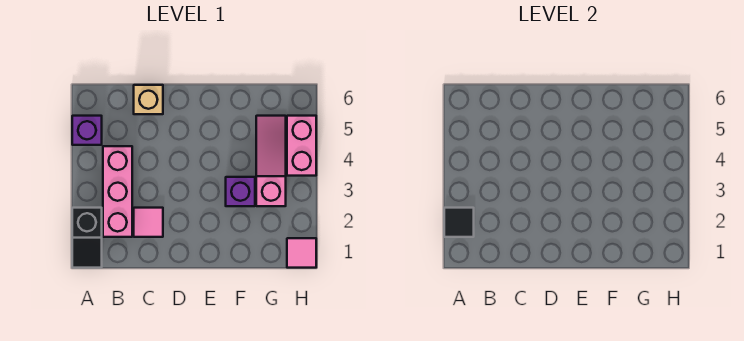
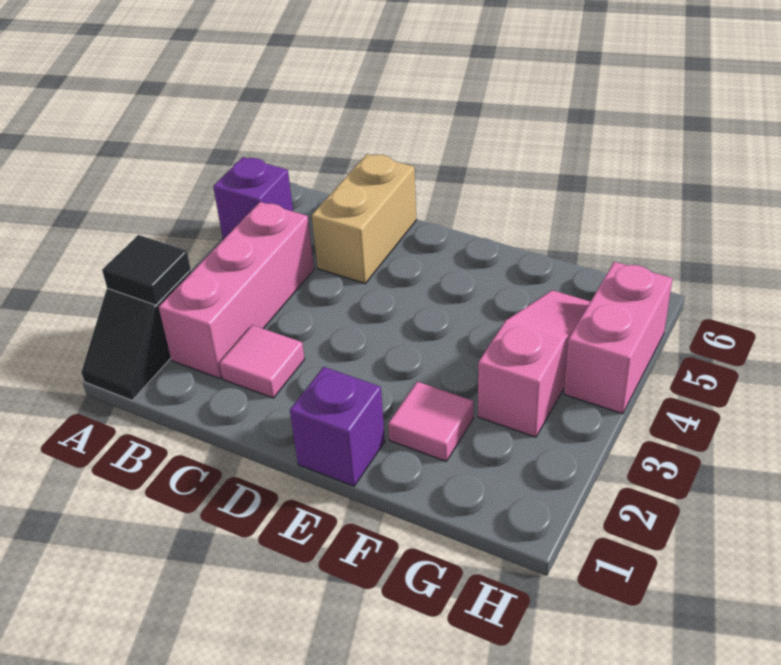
tan 1x1 brick [134,85,163,114] -> tan 1x2 brick [312,154,416,284]
purple 1x1 brick [226,177,255,206] -> purple 1x1 brick moved to [290,367,385,486]
pink 1x1 tile [287,238,316,268] -> pink 1x1 tile moved to [388,382,474,461]

